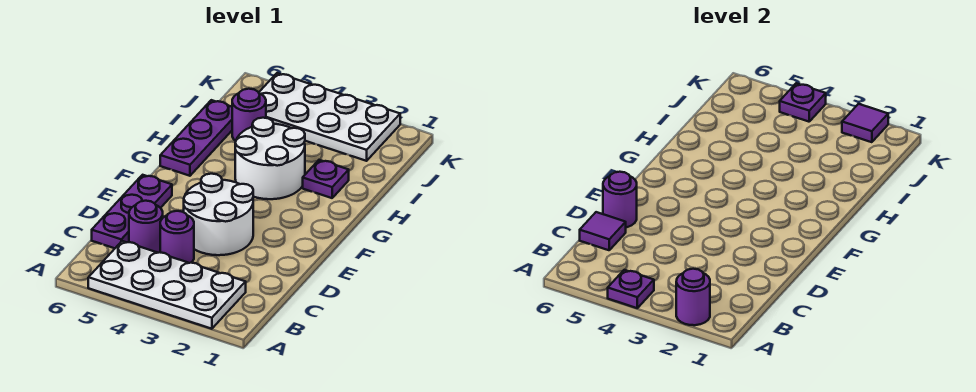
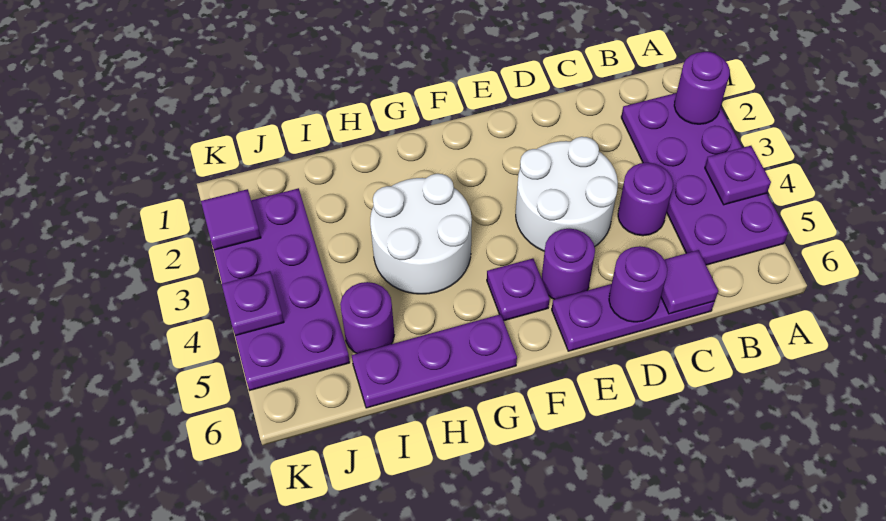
white 2x4 plate [88,241,246,329] -> purple 2x4 plate [621,93,788,265]
purple 1x1 round brick [129,201,163,253] -> purple 1x1 round brick moved to [542,229,595,300]
purple 1x1 plate [303,160,349,198] -> purple 1x1 plate moved to [487,259,550,321]
white 2x4 plate [259,73,400,161] -> purple 2x4 plate [214,188,350,390]

